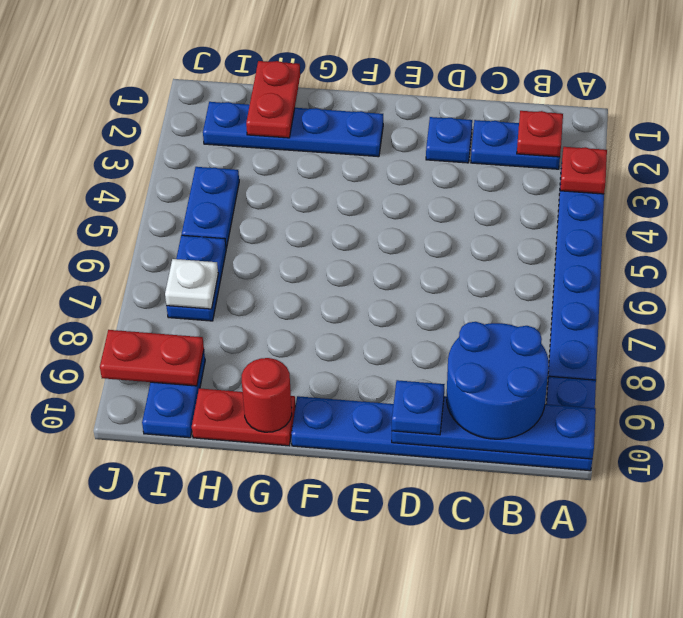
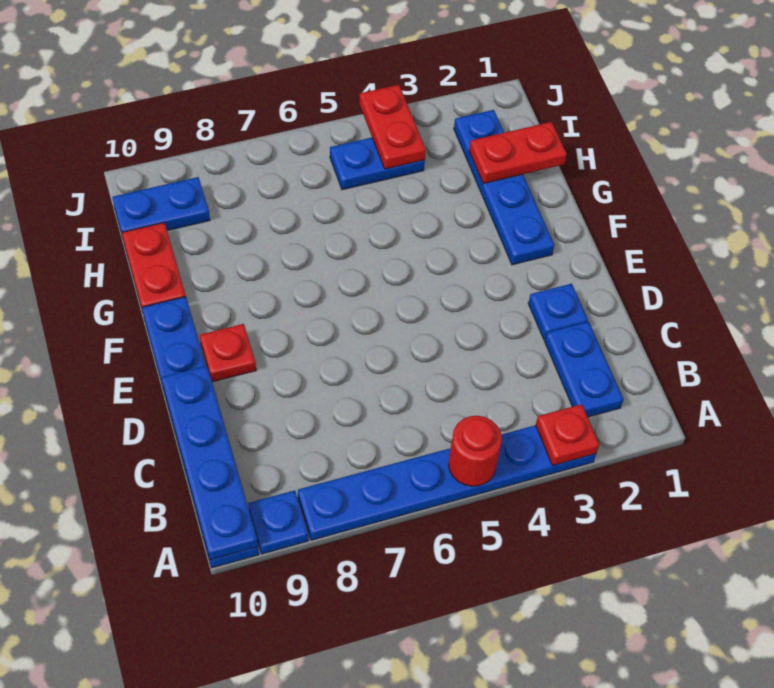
red 1x1 plate [517,111,563,157] -> red 1x1 plate moved to [200,324,256,382]
blue 2x2 round brick [447,322,549,439] -> none
blue 1x1 plate [392,380,445,435] -> none
red 1x1 round brick [242,358,292,432] -> red 1x1 round brick moved to [449,416,502,486]
blue 1x2 plate [167,235,226,321] -> none
white 1x1 plate [165,259,218,309] -> none
red 1x2 plate [100,330,204,386] -> red 1x2 plate moved to [359,85,426,169]

